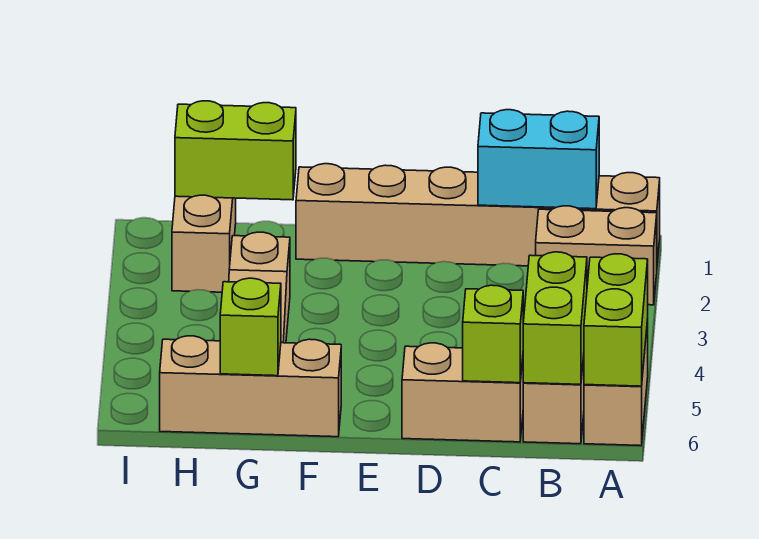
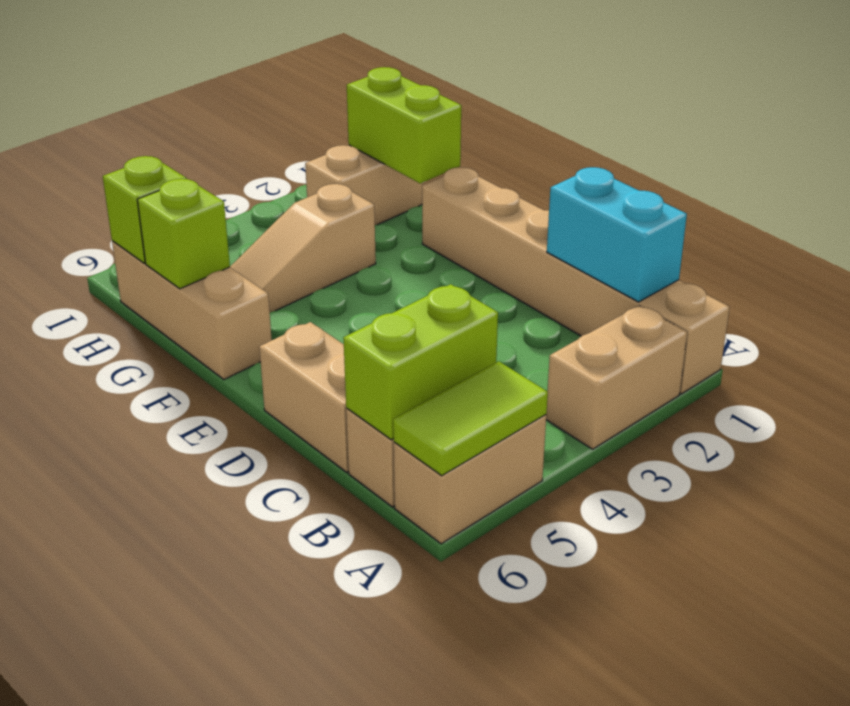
tan 1x2 brick [536,206,657,305] -> tan 1x2 brick turned to [546,305,687,449]
lime 1x2 brick [584,254,648,386] -> lime 1x2 tile [393,361,548,476]
lime 1x1 brick [463,285,523,383] -> lime 1x1 brick moved to [103,156,187,263]

